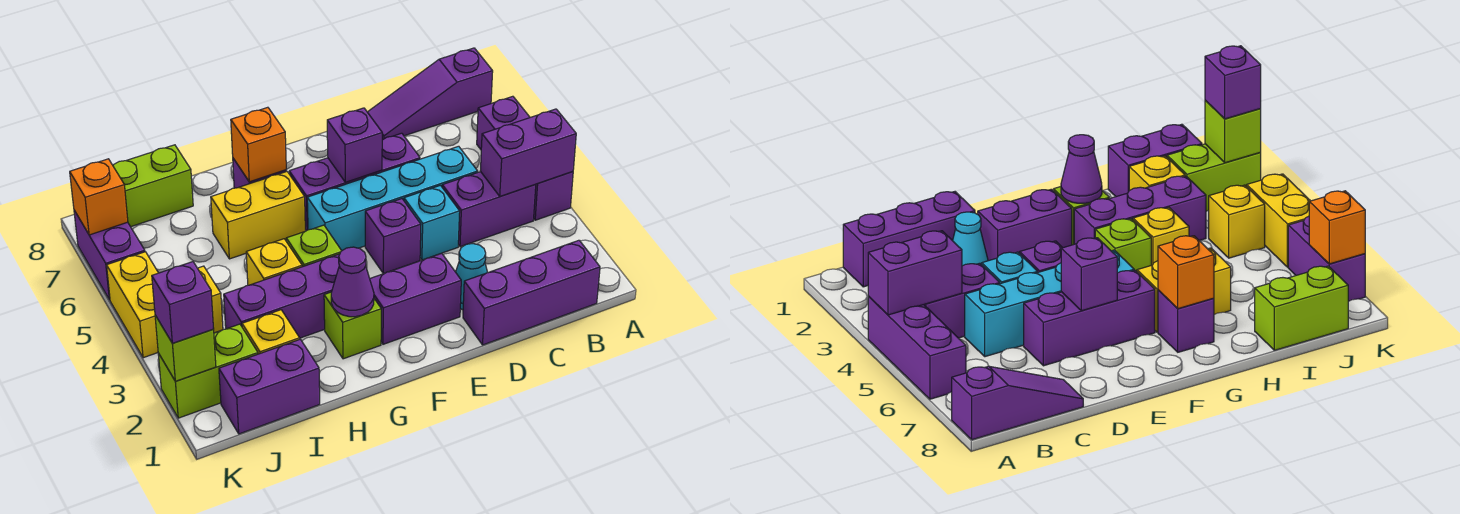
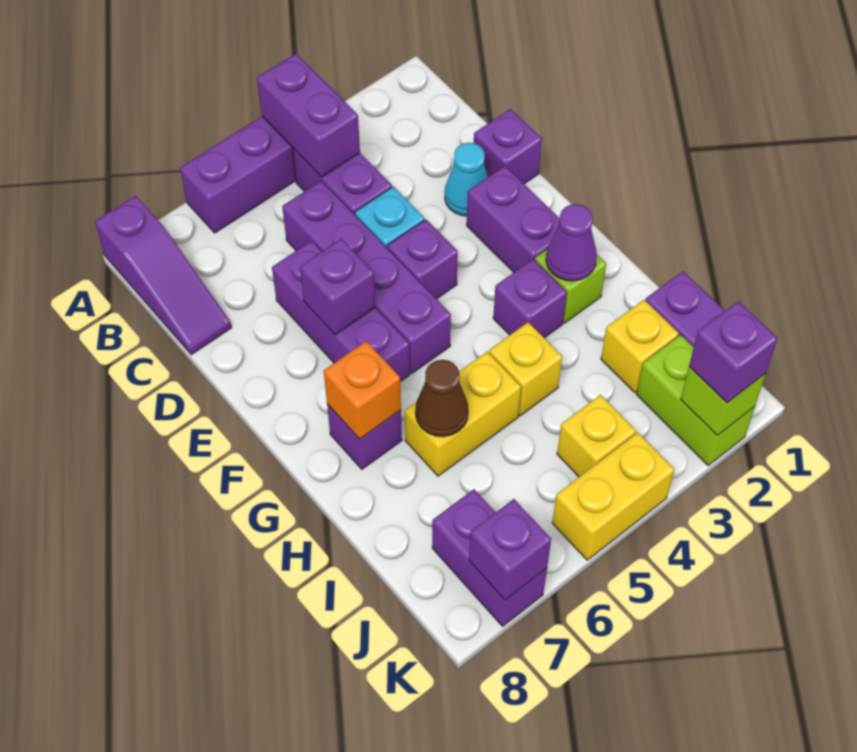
purple 1x3 brick [463,240,600,345] -> purple 1x1 brick [474,109,542,184]
cyan 1x4 brick [307,146,478,250] -> purple 1x4 brick [282,181,451,373]
purple 1x3 brick [224,254,340,338] -> purple 1x1 brick [493,259,567,338]
lime 1x1 brick [286,225,342,267] -> none
yellow 1x2 brick [211,171,305,259] -> yellow 1x2 brick turned to [405,352,521,476]
none -> brown 1x1 cone [415,360,468,437]
lime 1x2 brick [113,145,193,227] -> none
purple 1x2 brick [74,210,145,300] -> purple 1x2 brick turned to [432,489,547,626]
orange 1x1 brick [70,159,128,235] -> purple 1x1 brick [469,499,551,600]

